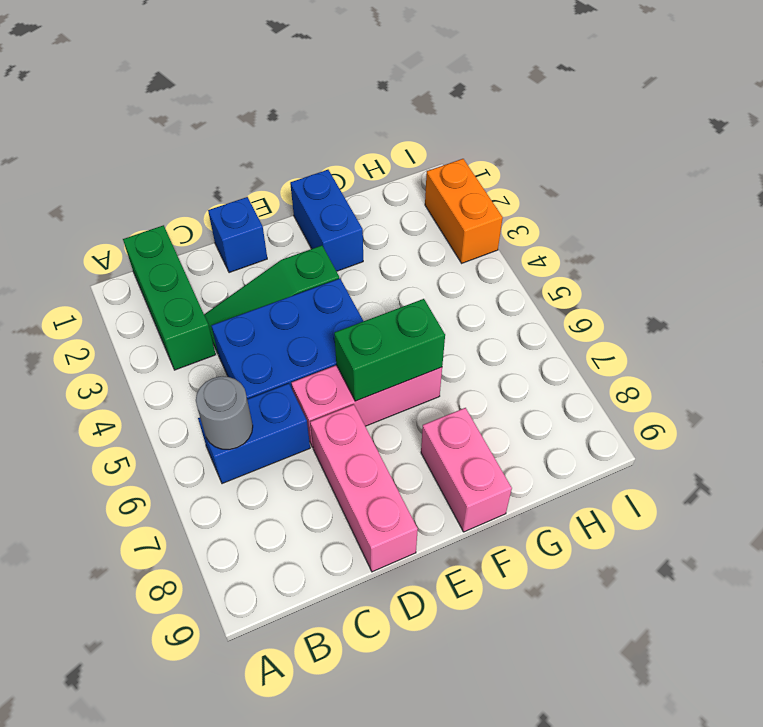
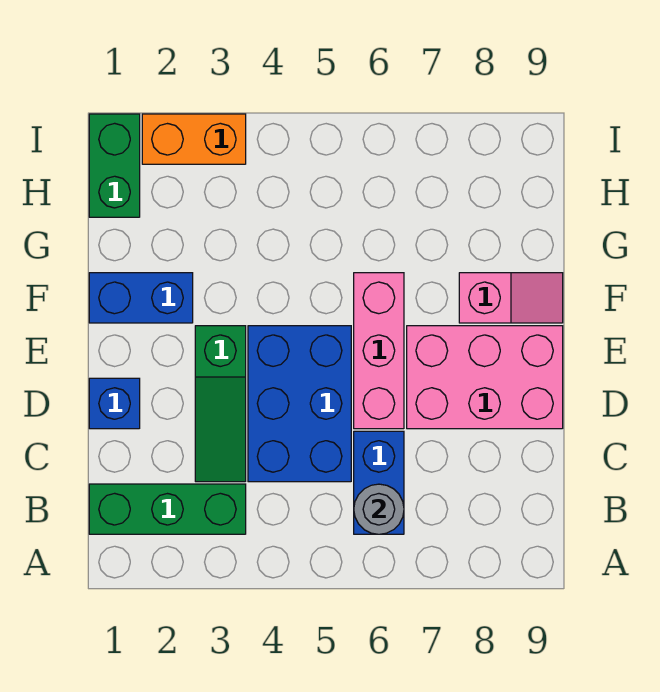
pink 1x3 brick [310,404,418,572] -> pink 2x3 brick [407,326,563,429]
green 1x2 brick [334,299,445,401] -> green 1x2 brick moved to [89,114,140,217]
pink 1x2 brick [421,408,512,532] -> pink 1x2 slope [459,273,563,323]

